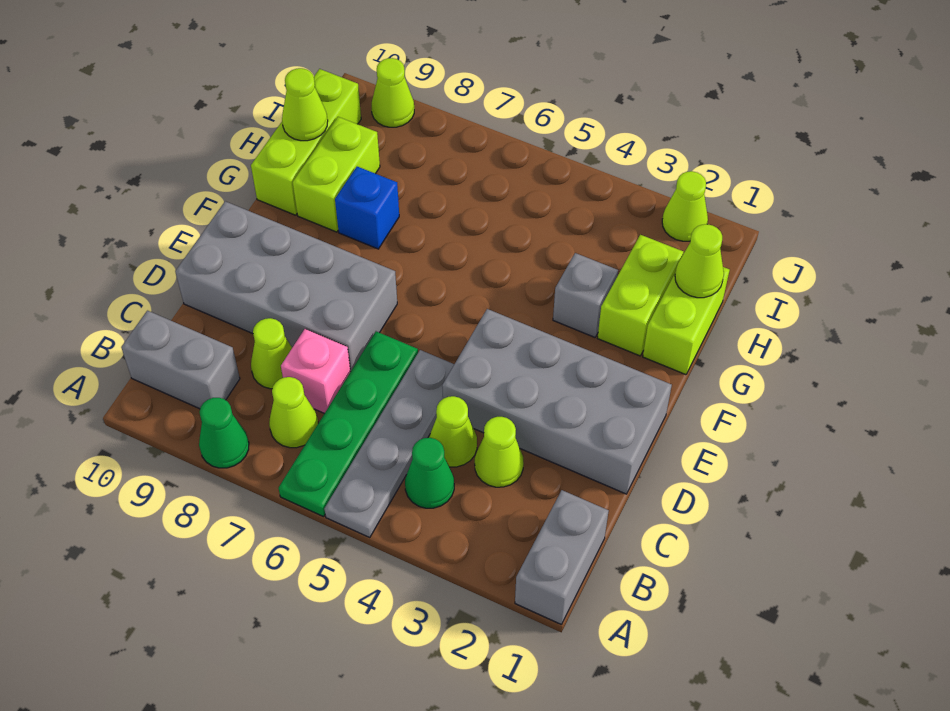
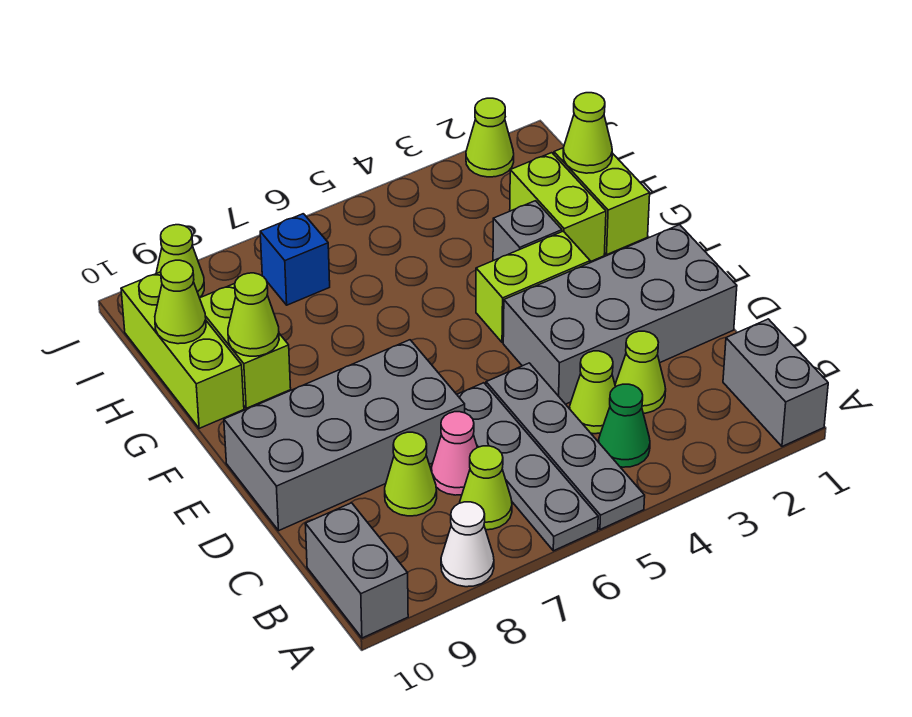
green 1x4 plate [278,331,418,517] -> grey 1x4 plate [457,383,598,551]
green 1x1 cone [199,398,249,468] -> white 1x1 cone [441,502,494,587]
grey 1x2 brick [121,311,240,409] -> grey 1x2 brick turned to [305,503,408,638]
pink 1x1 brick [281,329,351,413] -> pink 1x1 cone [432,412,477,495]
none -> lime 1x2 brick [476,231,590,343]
blue 1x1 brick [335,167,399,249] -> blue 1x1 brick moved to [260,214,330,305]
none -> lime 1x1 cone [228,273,279,356]

